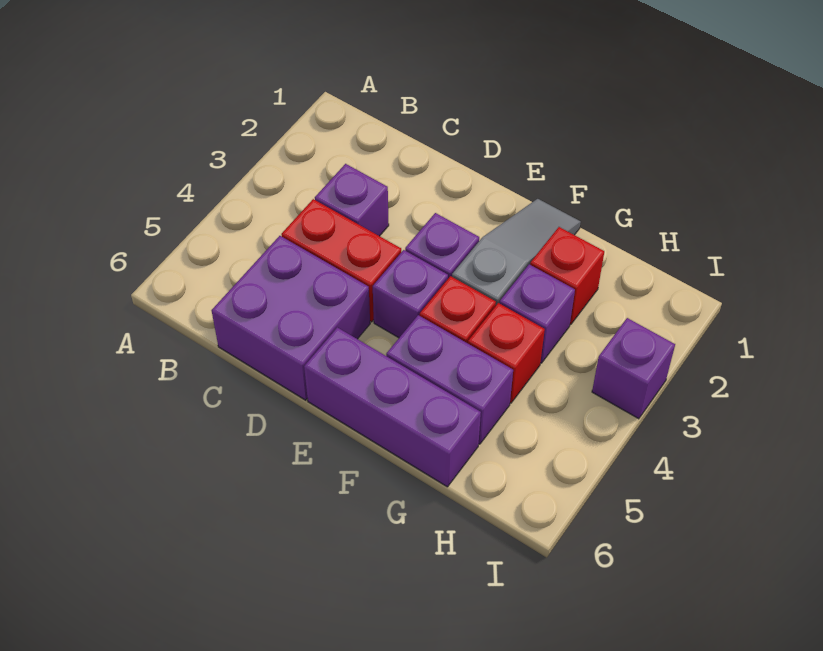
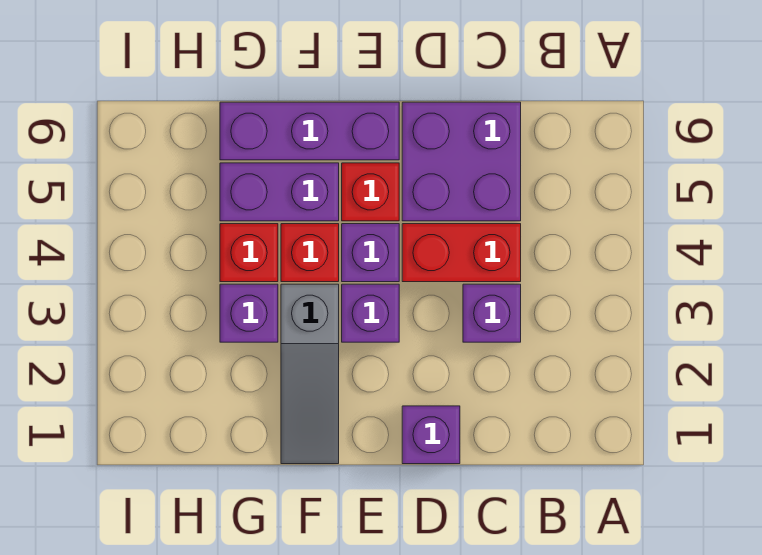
red 1x1 brick [530,227,604,325] -> red 1x1 brick moved to [342,163,399,221]
purple 1x1 brick [592,318,675,419] -> purple 1x1 brick moved to [402,406,460,464]

